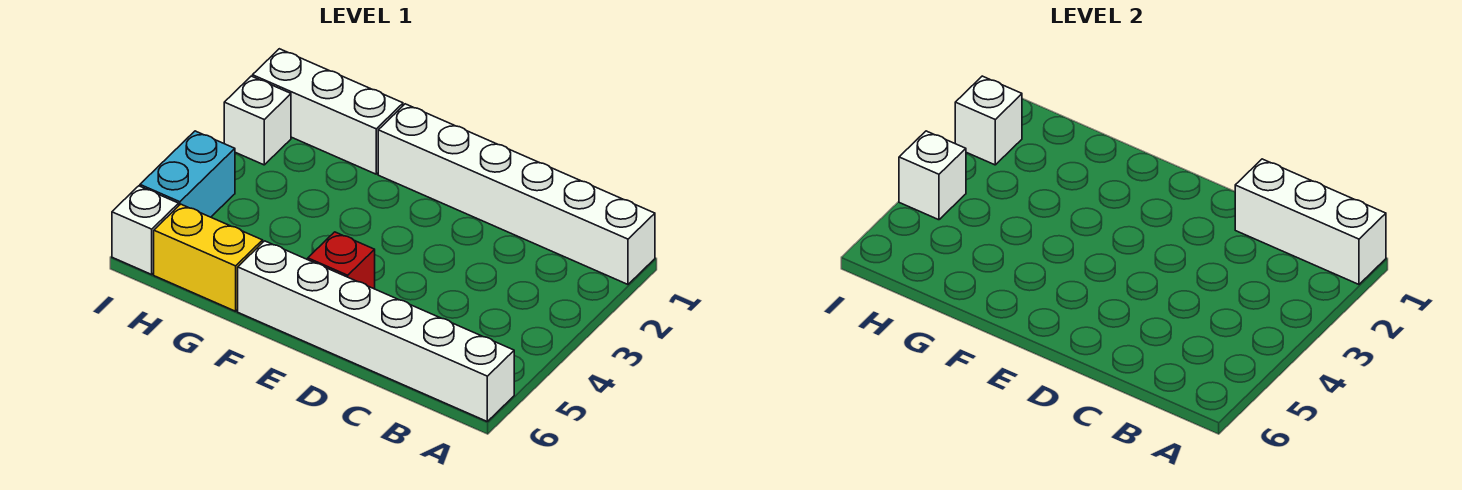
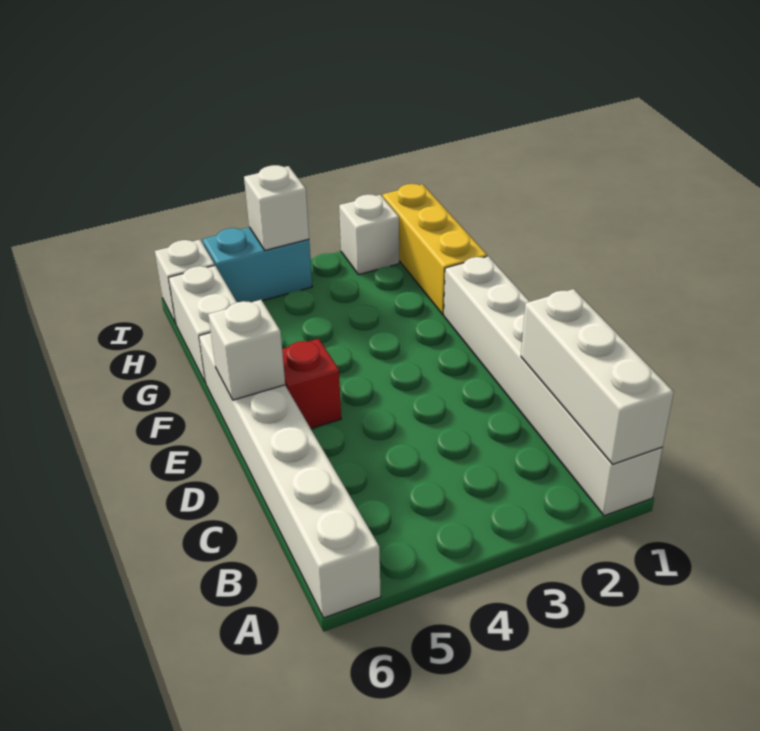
white 1x3 brick [253,49,403,174] -> yellow 1x3 brick [382,184,487,315]
yellow 1x2 brick [154,204,263,311] -> white 1x2 brick [169,266,237,383]
white 1x1 brick [955,76,1022,165] -> white 1x1 brick moved to [208,300,285,400]

